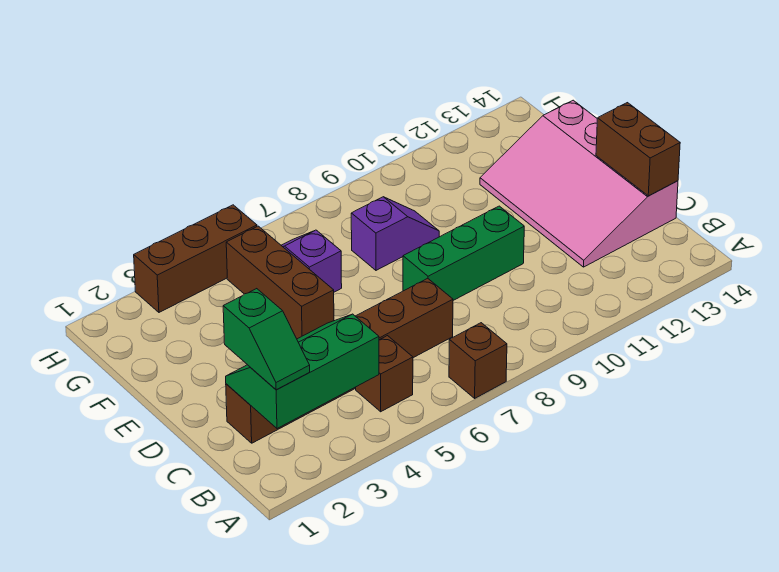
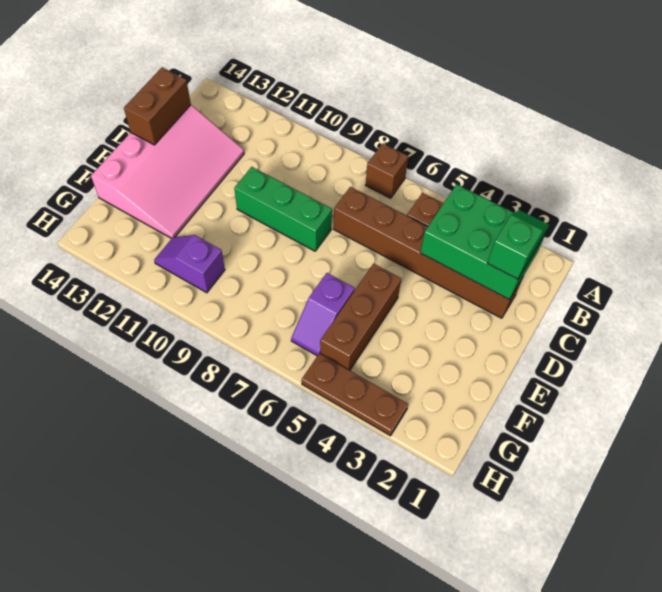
green 2x3 slope [226,314,379,429] -> green 2x3 brick [420,184,546,299]
purple 1x2 slope [351,197,439,270] -> purple 1x2 slope moved to [154,235,225,293]
brown 1x3 brick [134,205,257,312] -> brown 1x3 plate [302,353,408,436]

